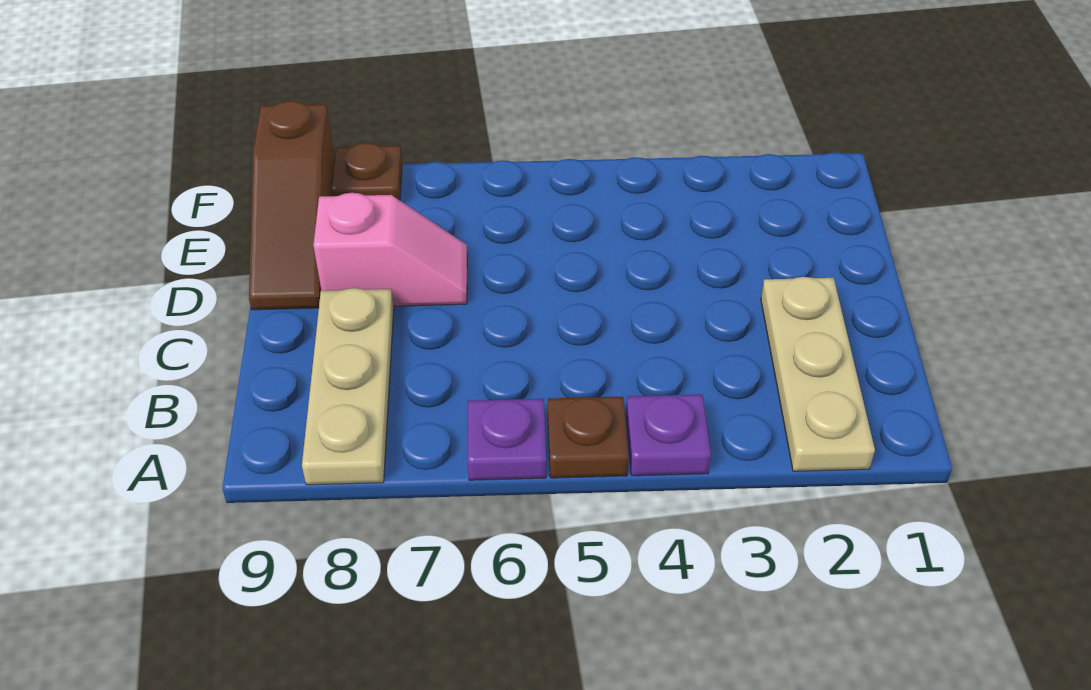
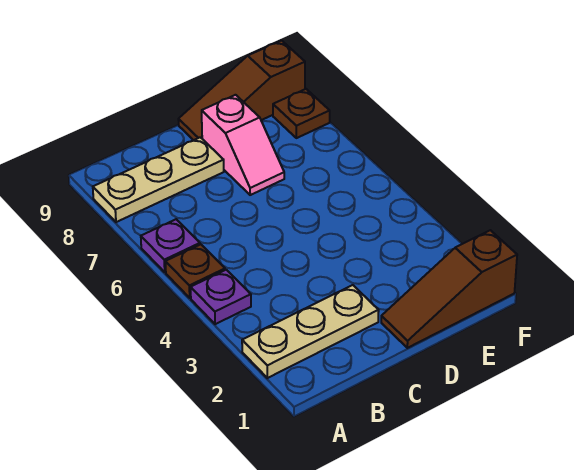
none -> brown 1x3 slope [381,230,517,348]

